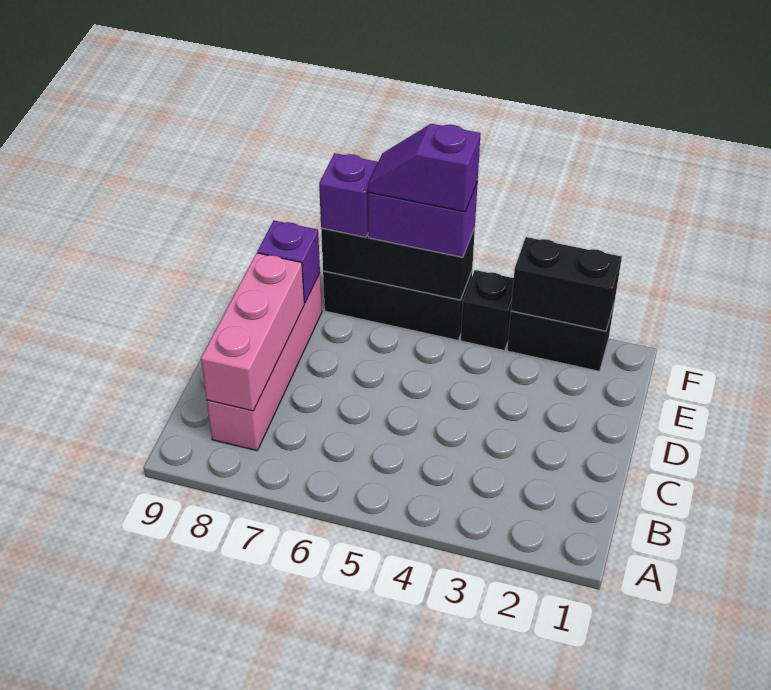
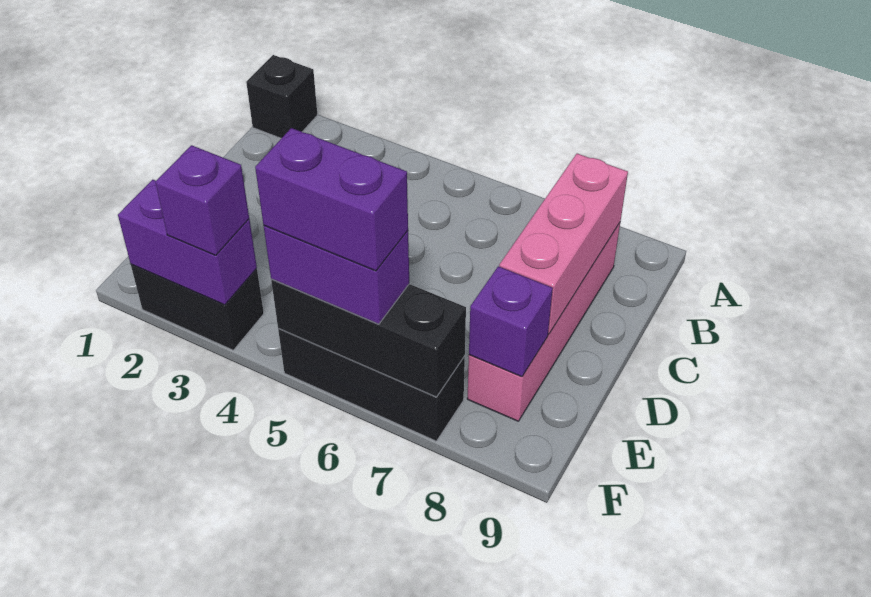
black 1x2 brick [511,237,622,331] -> purple 1x2 brick [118,180,257,305]
black 1x1 brick [461,270,514,351] -> black 1x1 brick moved to [246,55,317,138]
purple 1x2 slope [368,124,481,212] -> purple 1x2 brick [255,128,408,271]
purple 1x1 brick [319,153,378,237] -> purple 1x1 brick moved to [156,145,249,255]

